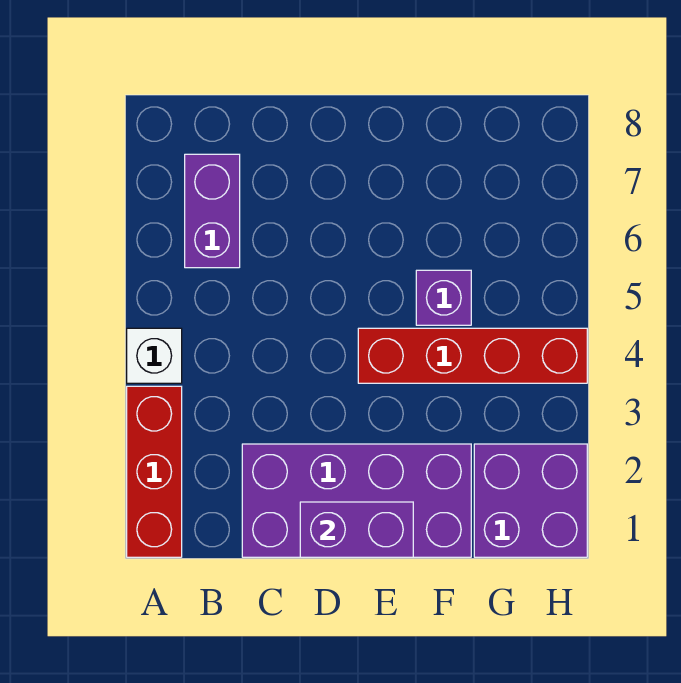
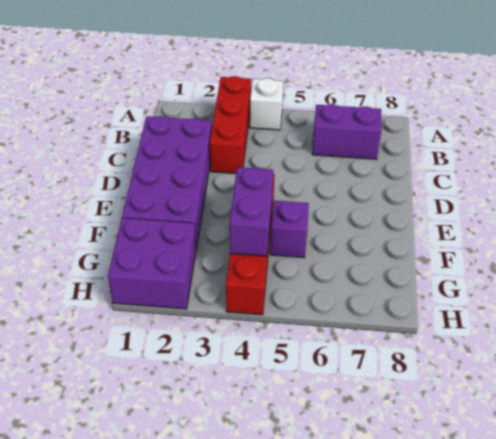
red 1x3 brick [127,386,182,557] -> red 1x3 brick turned to [210,76,251,173]
purple 1x2 brick [300,502,413,557] -> purple 1x2 brick moved to [230,167,273,256]

